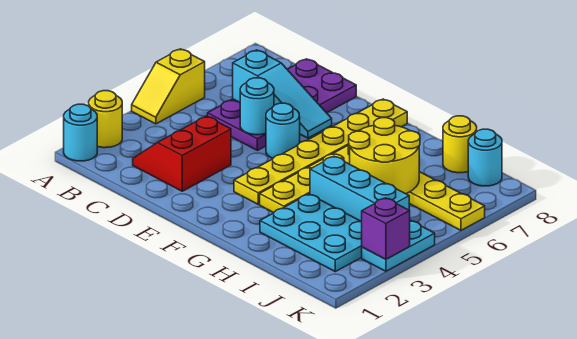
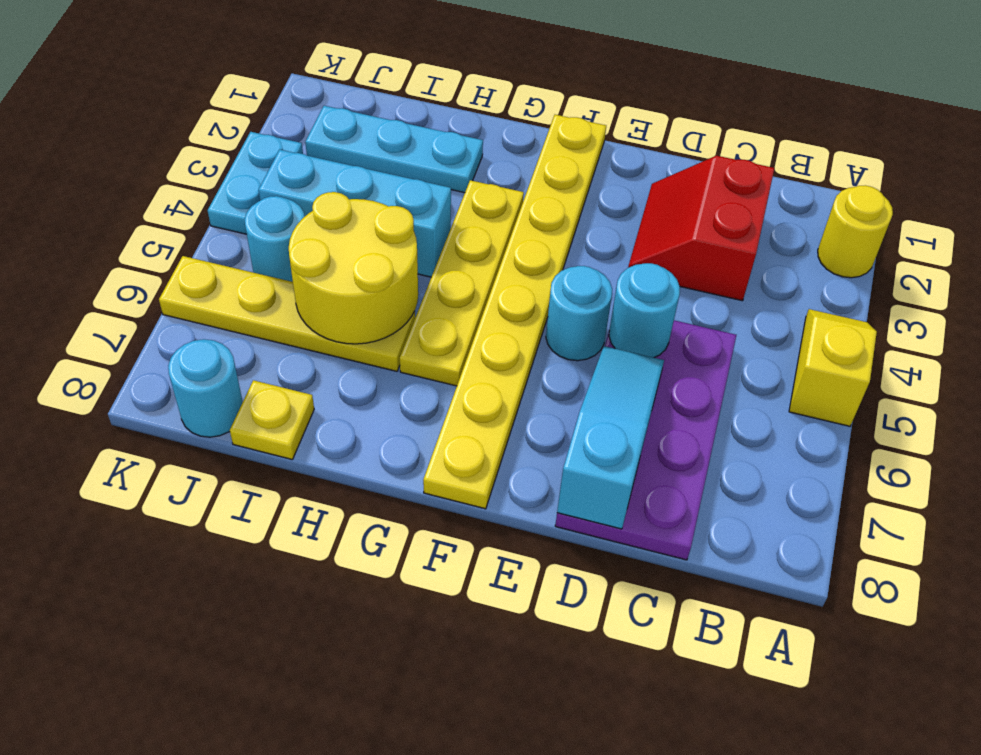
cyan 1x1 round brick [64,104,97,161] -> cyan 1x1 round brick moved to [244,196,305,282]
red 2x2 slope [133,116,231,191] -> red 2x2 slope turned to [628,156,774,301]
cyan 1x3 slope [233,50,332,138] -> cyan 1x3 slope turned to [557,346,664,529]
yellow 1x6 plate [234,99,407,204] -> yellow 1x8 plate [423,115,606,509]
cyan 2x3 plate [260,194,362,272] -> cyan 1x3 plate [305,106,483,193]
yellow 1x1 round brick [443,116,477,173] -> yellow 1x1 plate [230,380,314,460]
purple 1x1 brick [362,198,410,259] -> none

